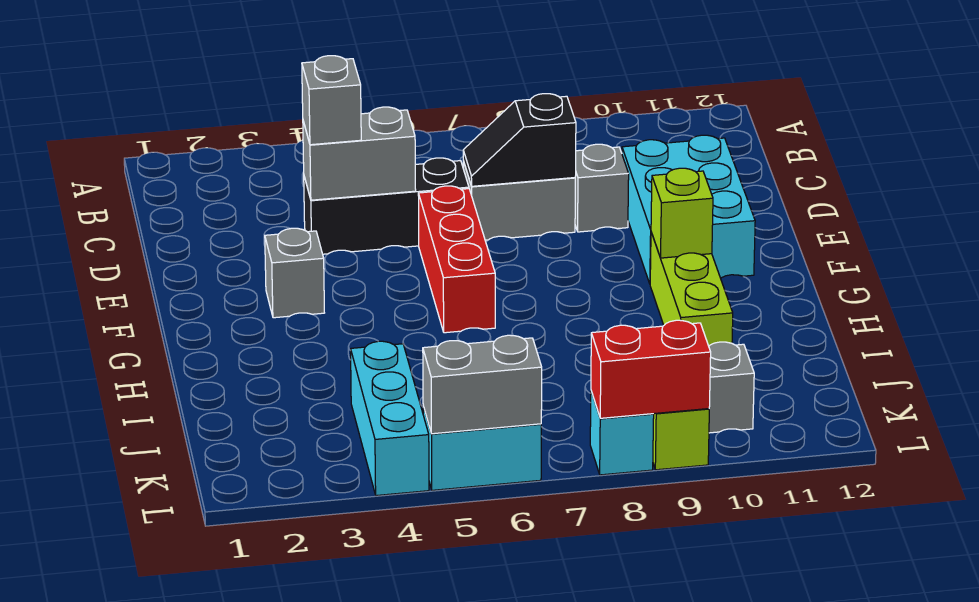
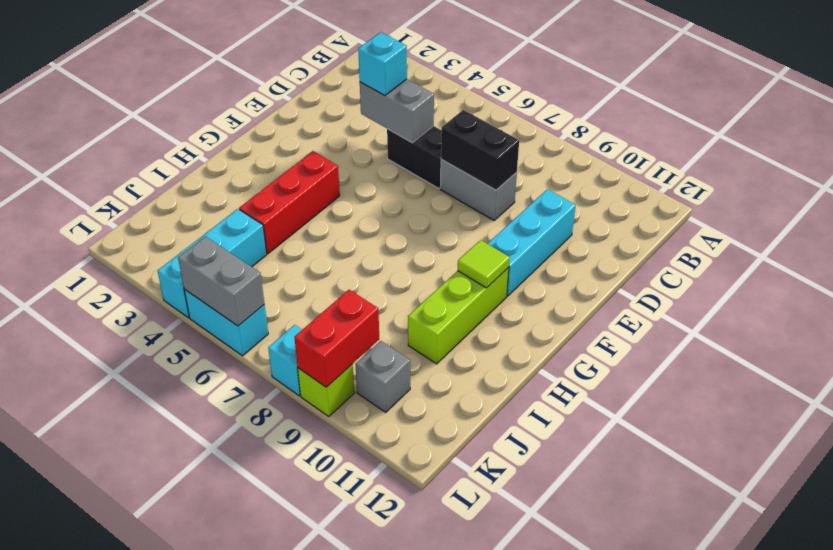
black 1x3 brick [304,158,469,254] -> black 1x2 brick [387,126,442,189]
grey 1x1 brick [302,56,361,145] -> cyan 1x1 brick [358,32,407,96]
black 1x2 slope [463,94,576,186] -> black 1x2 brick [441,110,519,190]
grey 1x1 brick [575,144,629,232] -> none
cyan 2x3 brick [622,135,755,283] -> cyan 1x3 brick [488,189,576,296]
red 1x3 brick [418,186,495,333] -> red 1x3 brick moved to [239,151,340,254]
grey 1x1 brick [265,228,324,318] -> none
lime 1x1 brick [651,168,713,258] -> lime 1x1 tile [458,240,510,288]
red 1x2 brick [591,320,711,418] -> red 1x2 brick turned to [294,290,379,387]

